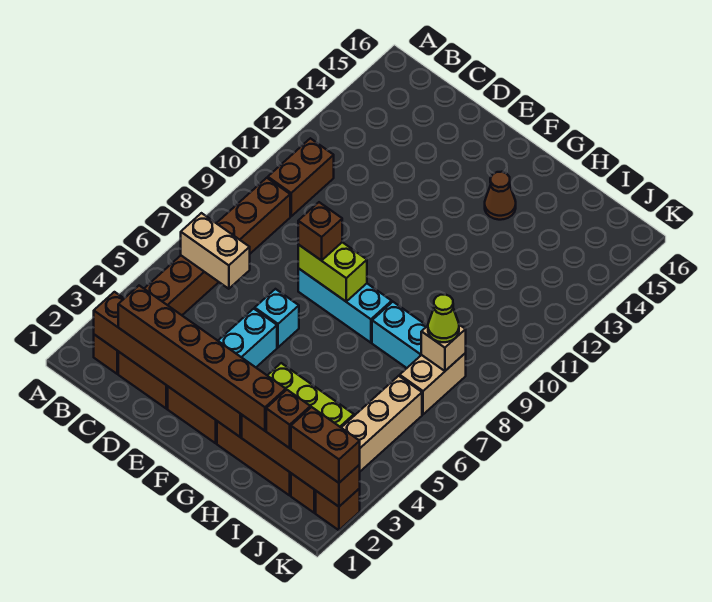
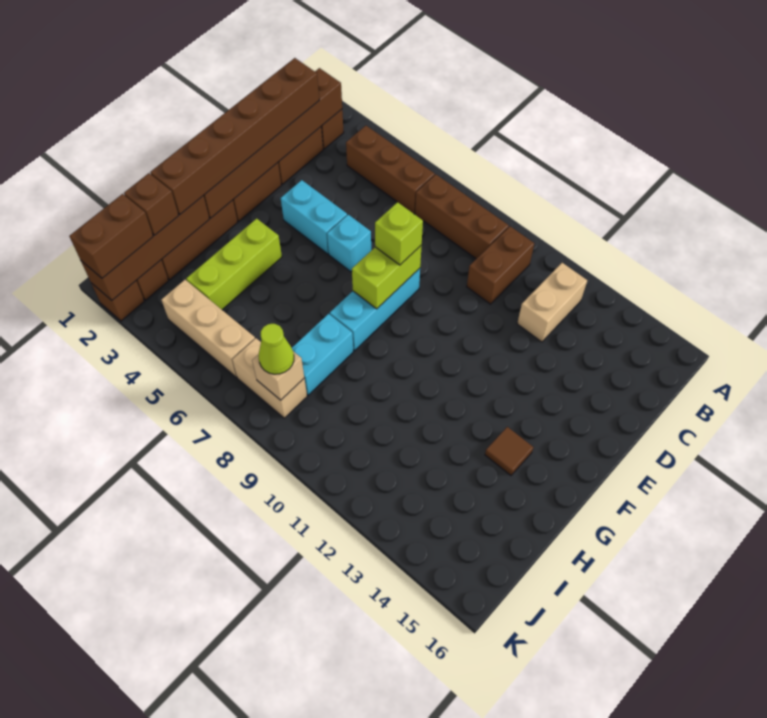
tan 1x2 brick [181,213,250,289] -> tan 1x2 brick moved to [517,263,587,342]
brown 1x2 brick [268,138,334,216] -> brown 1x2 brick turned to [467,226,534,304]
brown 1x1 brick [298,202,342,261] -> lime 1x1 brick [375,202,423,265]
brown 1x1 cone [485,172,516,220] -> brown 1x1 tile [485,427,533,475]

